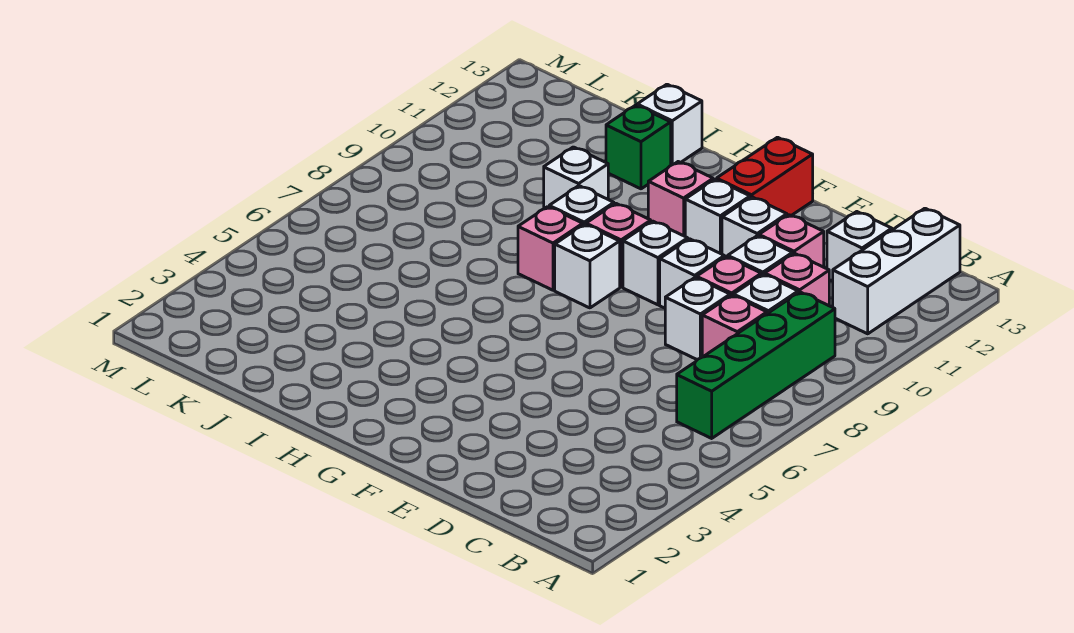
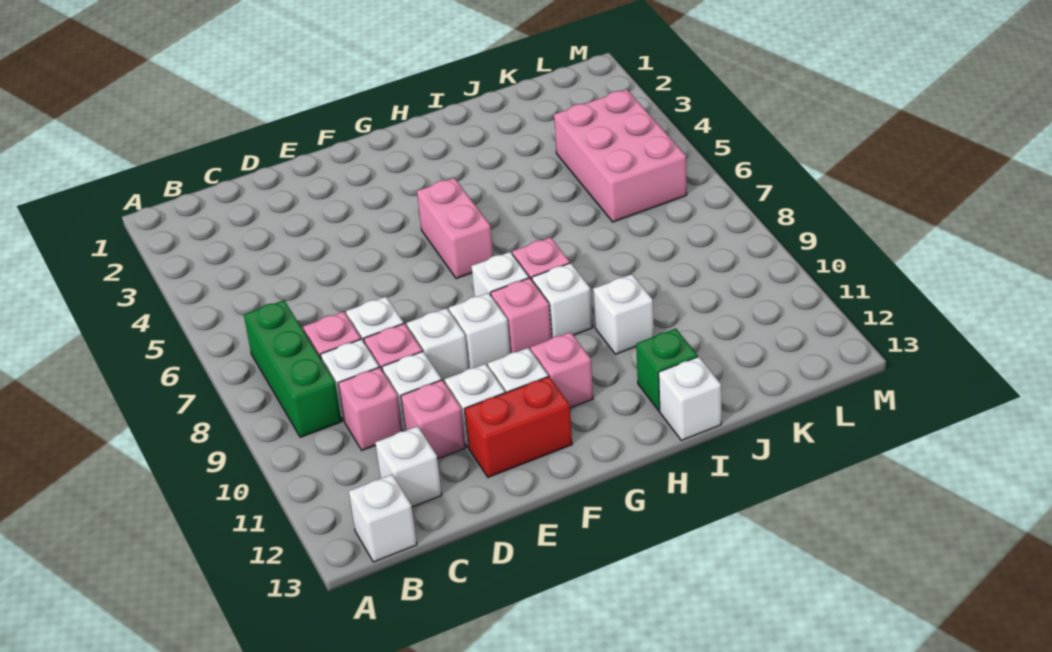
green 1x4 brick [677,292,835,438] -> green 1x3 brick [244,300,342,437]
white 1x3 brick [833,208,960,334] -> white 1x1 brick [349,475,417,562]
red 1x2 brick [717,137,813,215] -> red 1x2 brick turned to [464,376,572,477]
none -> pink 1x2 brick [417,178,493,279]
none -> pink 2x3 brick [554,89,687,222]

